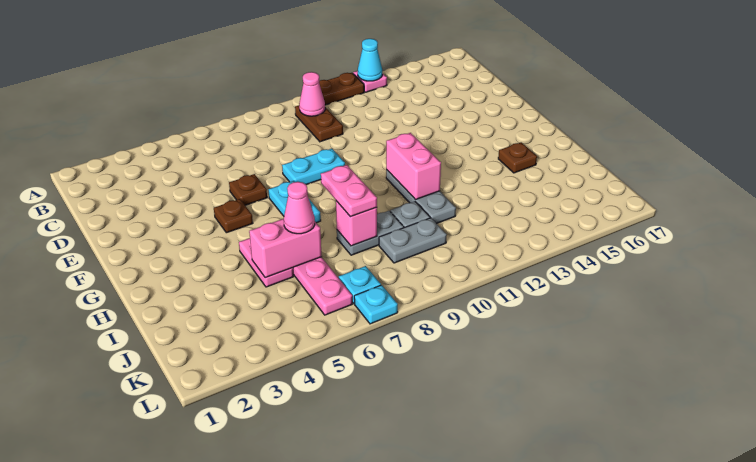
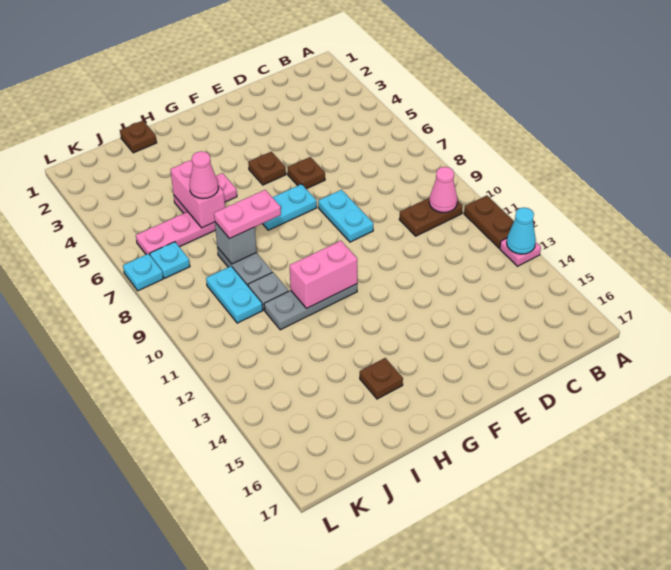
none -> brown 1x1 plate [120,121,157,153]
pink 1x1 brick [336,201,377,246] -> grey 1x1 brick [215,222,257,264]
grey 1x2 plate [379,218,447,263] -> cyan 1x2 plate [206,266,263,323]

